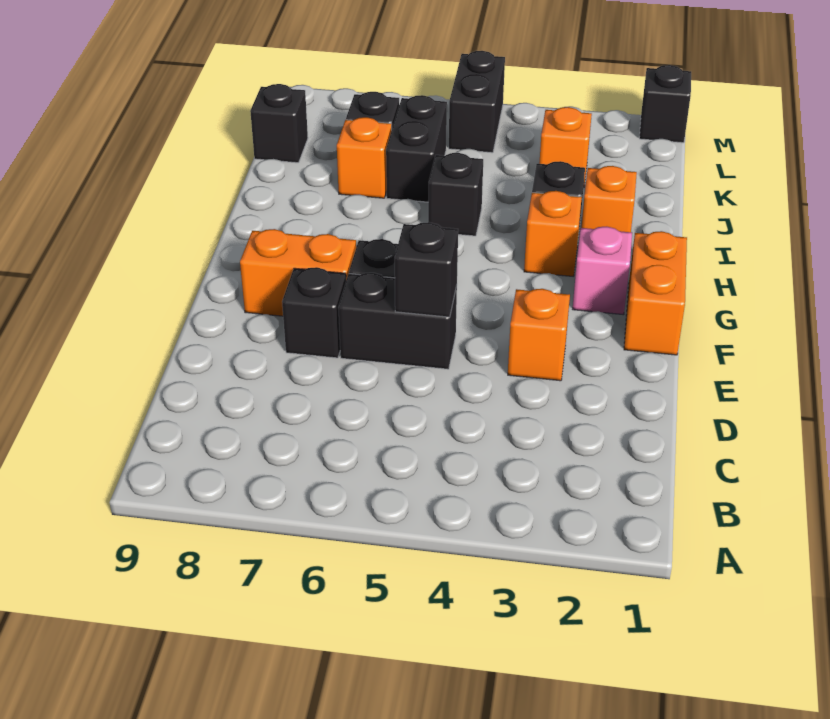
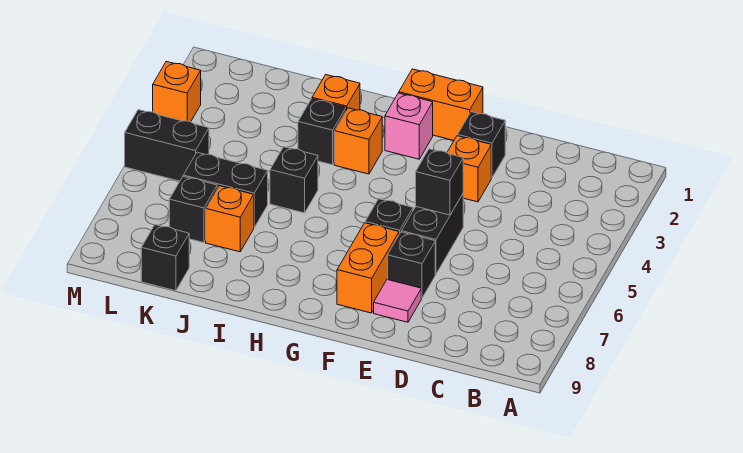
none -> pink 1x1 tile [374,279,421,322]
orange 1x1 brick [539,107,592,185] -> orange 1x1 brick moved to [153,62,201,122]
black 1x1 brick [639,65,691,143] -> black 1x1 brick moved to [458,112,505,178]

